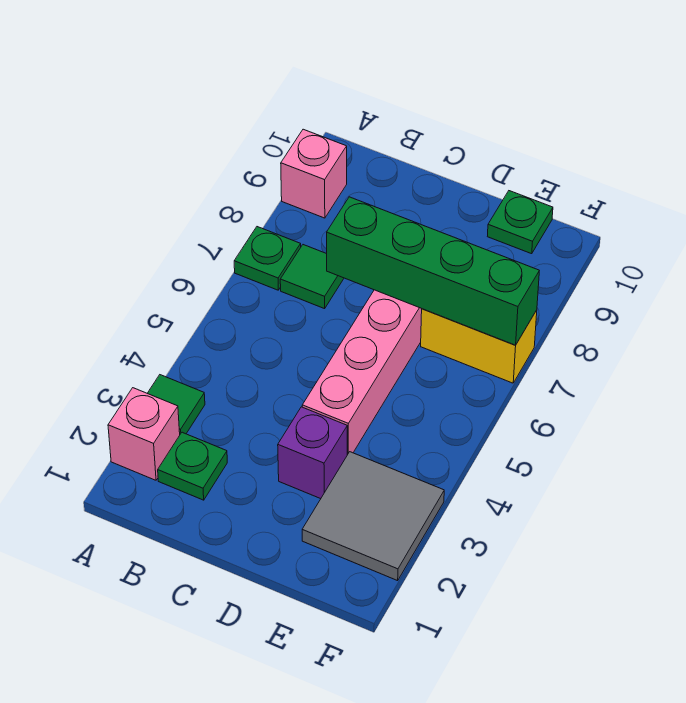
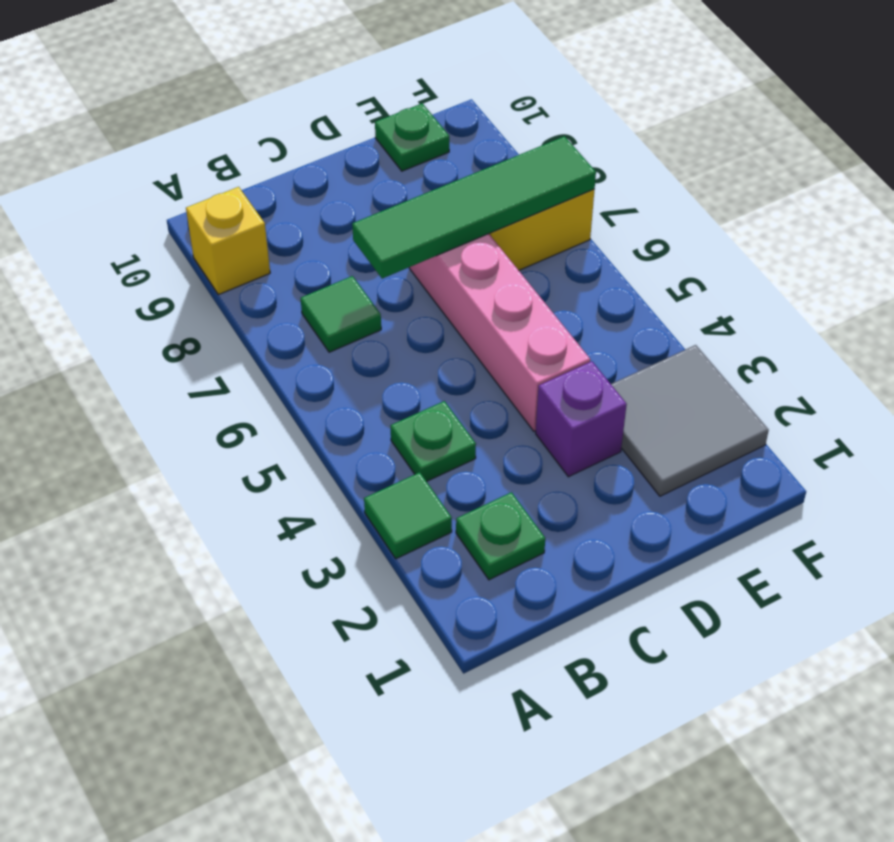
pink 1x1 brick [108,388,180,480] -> none
green 1x1 plate [234,227,301,290] -> green 1x1 plate moved to [391,401,476,481]
pink 1x1 brick [281,129,347,218] -> yellow 1x1 brick [186,187,270,295]
green 1x4 brick [327,197,539,345] -> green 1x4 tile [352,136,596,279]

